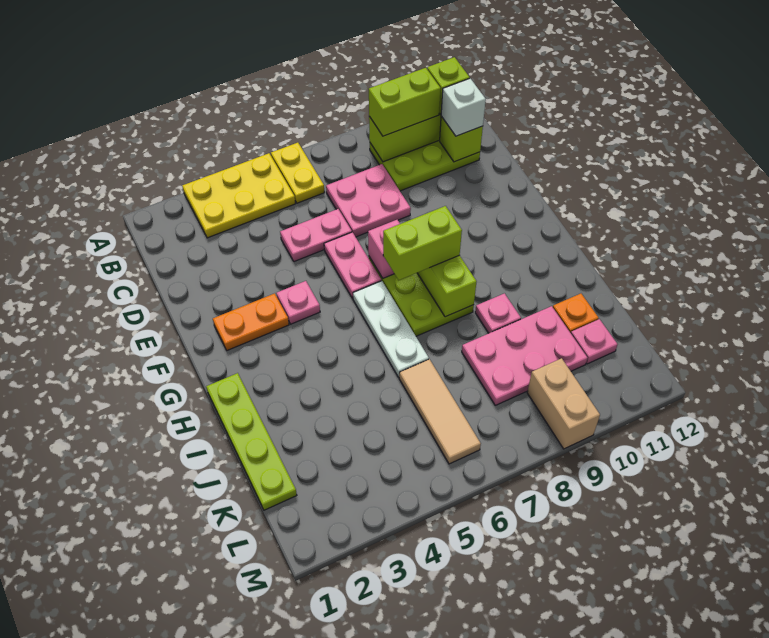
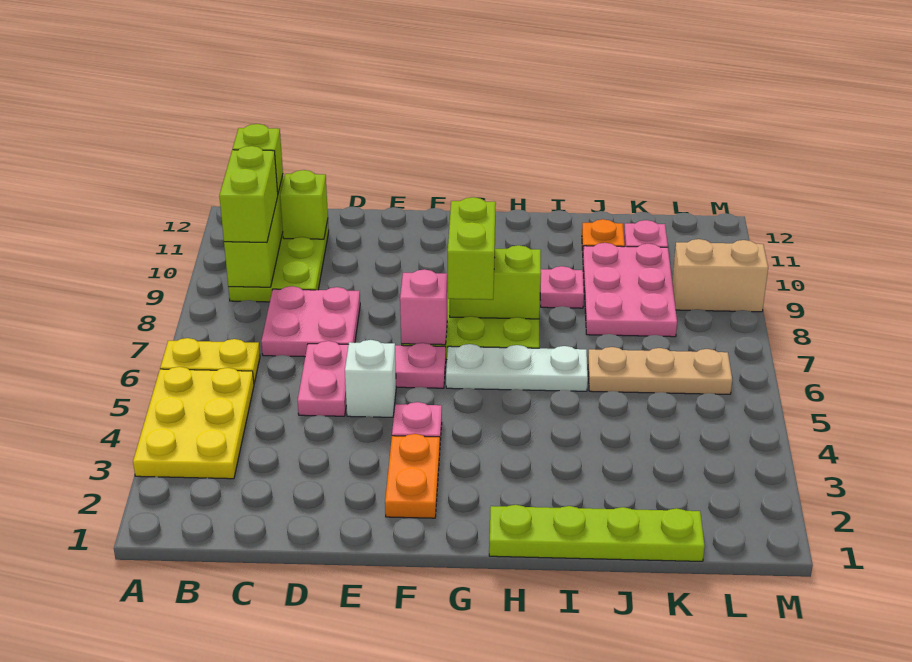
white 1x1 brick [441,78,486,136] -> white 1x1 brick moved to [345,340,396,417]
tan 1x3 tile [399,359,481,464] -> tan 1x3 plate [588,347,732,394]

